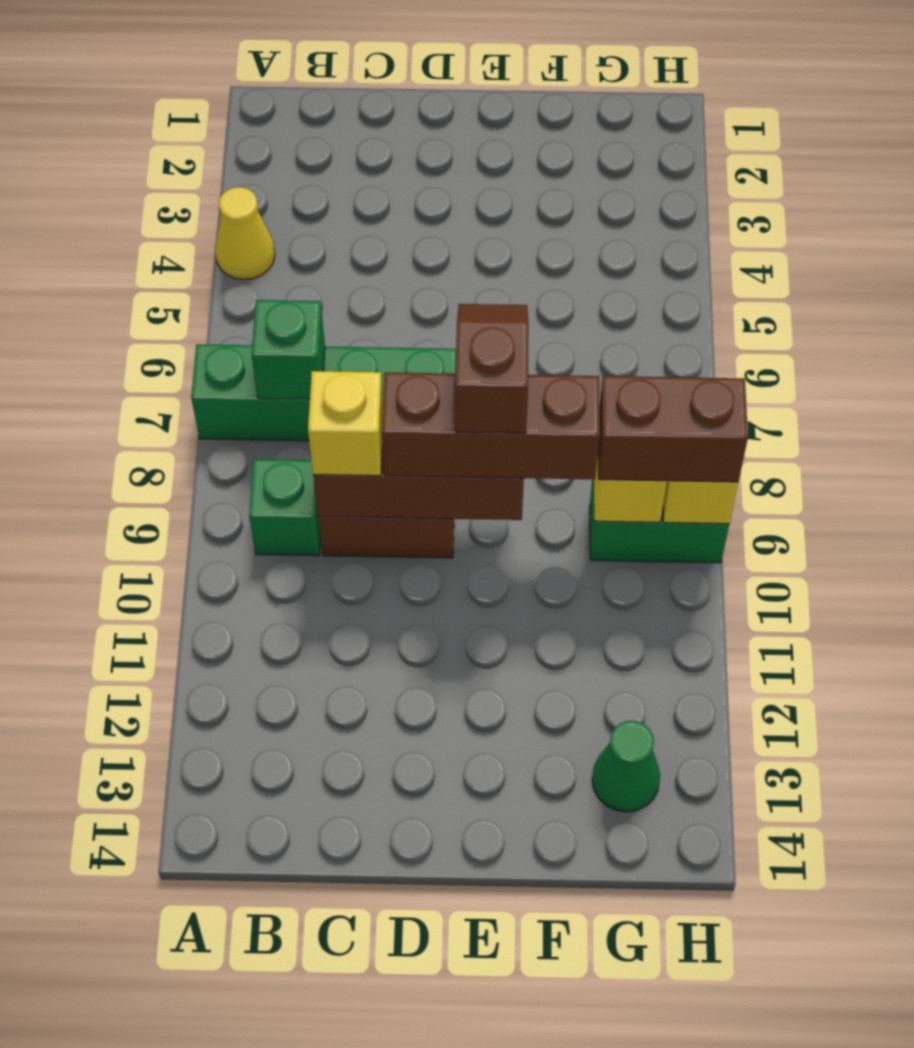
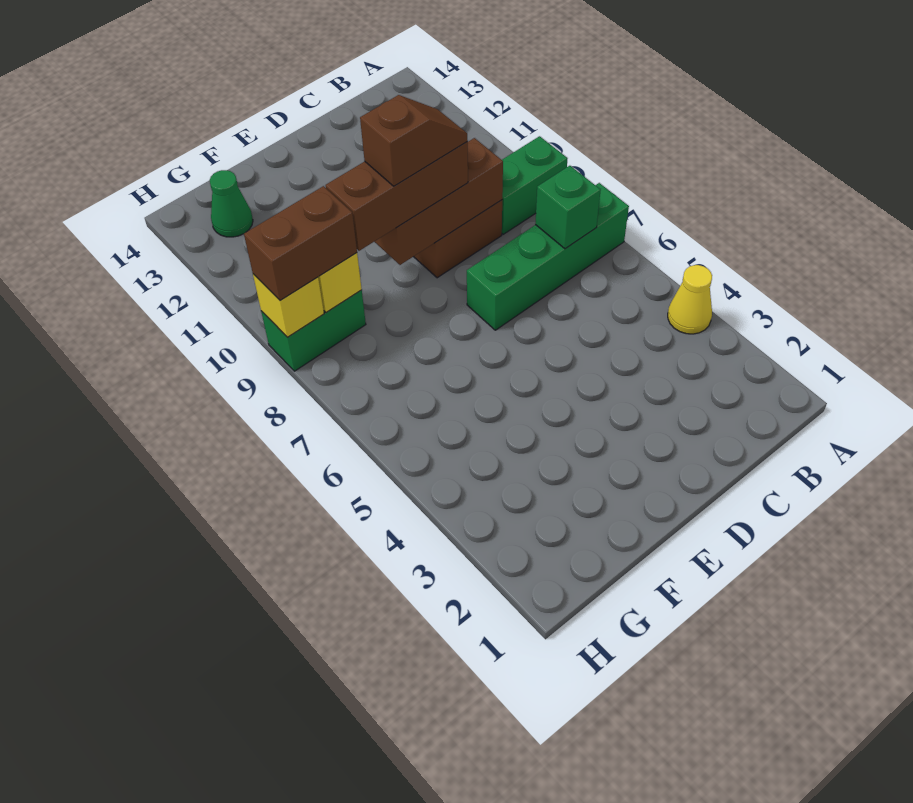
green 1x1 brick [249,459,320,556] -> green 1x2 brick [502,136,568,234]
yellow 1x1 brick [308,371,383,476] -> none
brown 1x2 slope [455,304,529,433] -> brown 1x2 slope turned to [360,95,468,186]

